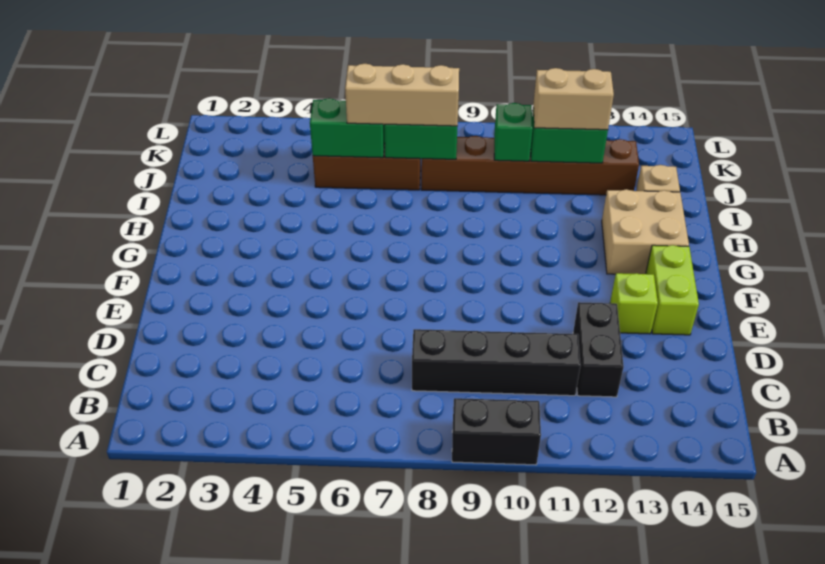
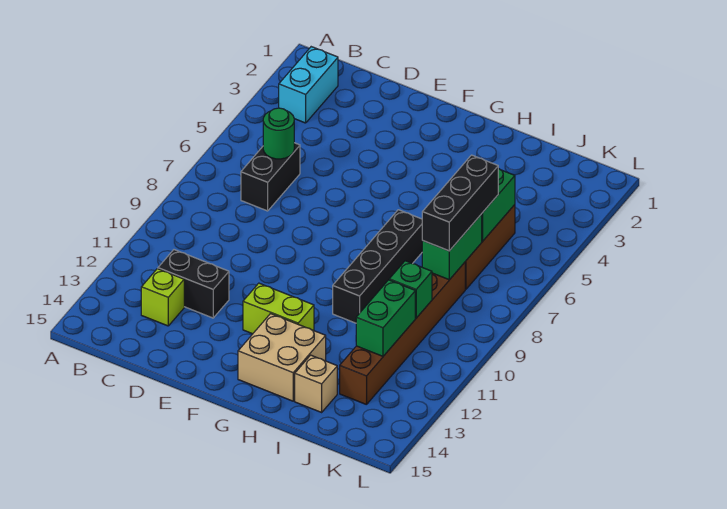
black 1x2 brick [452,398,541,465] -> black 1x2 brick moved to [241,143,300,211]
none -> cyan 1x2 brick [279,47,338,123]
none -> green 1x1 round brick [263,108,294,159]
black 1x4 brick [412,329,581,396] -> black 1x4 brick moved to [333,210,423,323]
lime 1x1 brick [610,273,658,334] -> lime 1x1 brick moved to [141,269,184,326]
lime 1x2 brick [646,245,699,335] -> lime 1x2 brick moved to [243,283,314,334]
tan 1x3 brick [345,64,459,126] -> black 1x3 brick [422,155,498,251]
tan 1x2 brick [533,68,614,130] -> none

